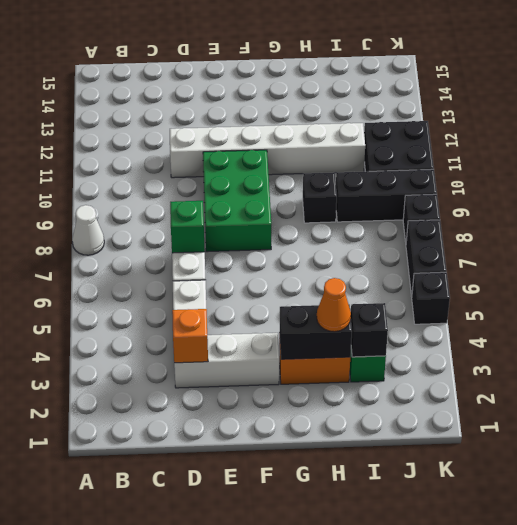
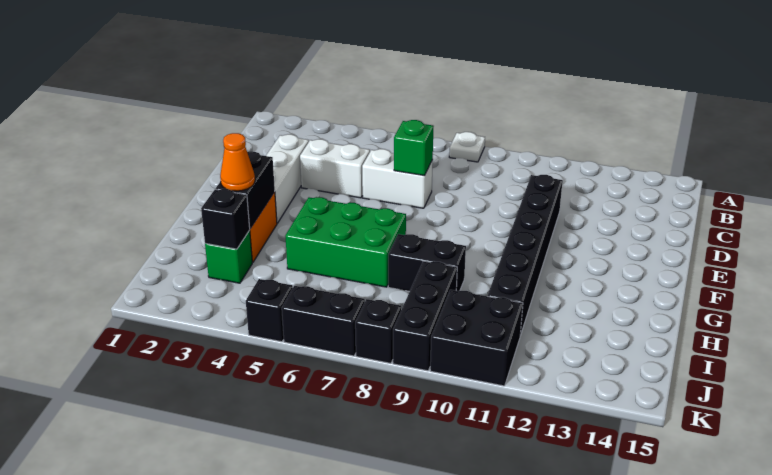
white 1x1 cone [72,205,104,255] -> white 1x1 plate [449,132,485,162]
orange 1x1 brick [172,309,208,363] -> none
white 1x6 brick [170,123,365,178] -> black 1x6 brick [488,175,563,335]
green 2x3 brick [203,150,271,252] -> green 2x3 brick moved to [285,197,406,287]
black 1x1 brick [303,172,337,223] -> black 1x2 brick [388,234,466,291]

